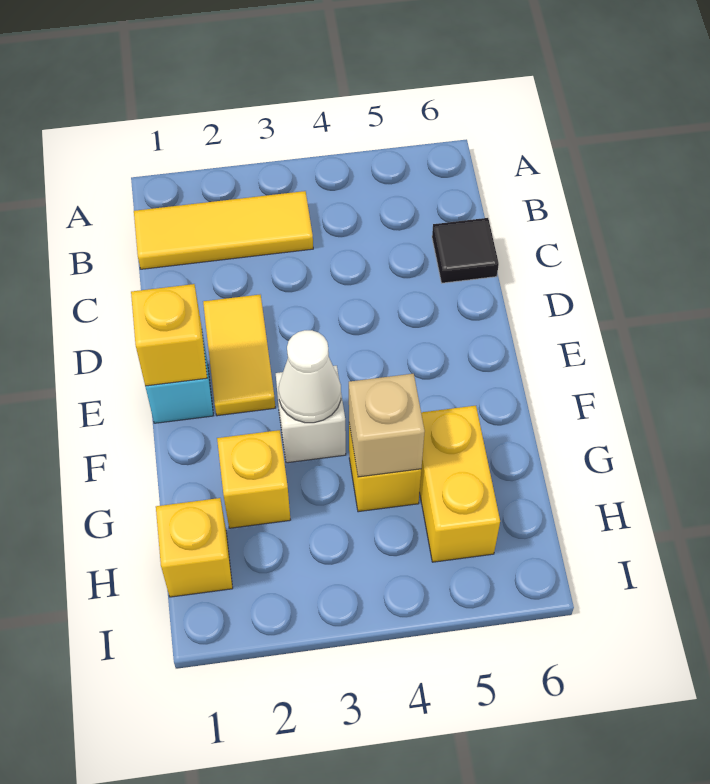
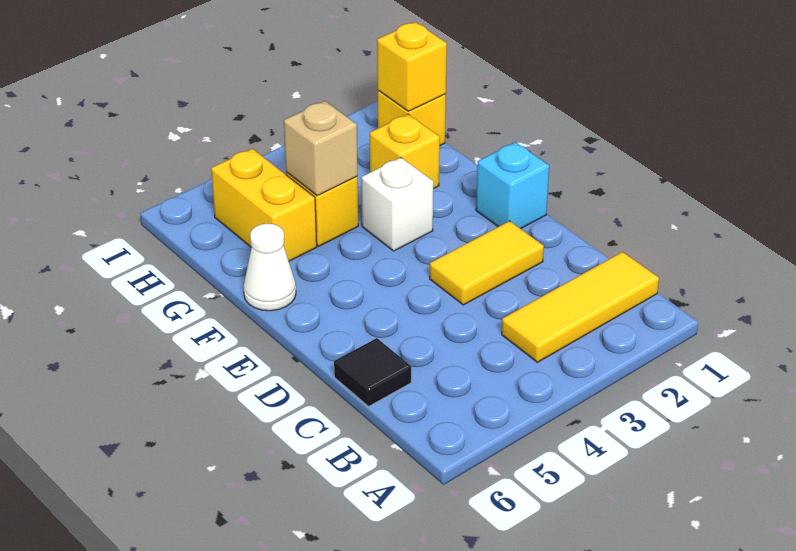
yellow 1x2 tile [203,295,275,416] -> yellow 1x2 tile turned to [430,221,544,305]
yellow 1x1 brick [131,284,207,386] -> yellow 1x1 brick moved to [377,22,447,111]
white 1x1 cone [279,330,341,423] -> white 1x1 cone moved to [243,224,296,311]

